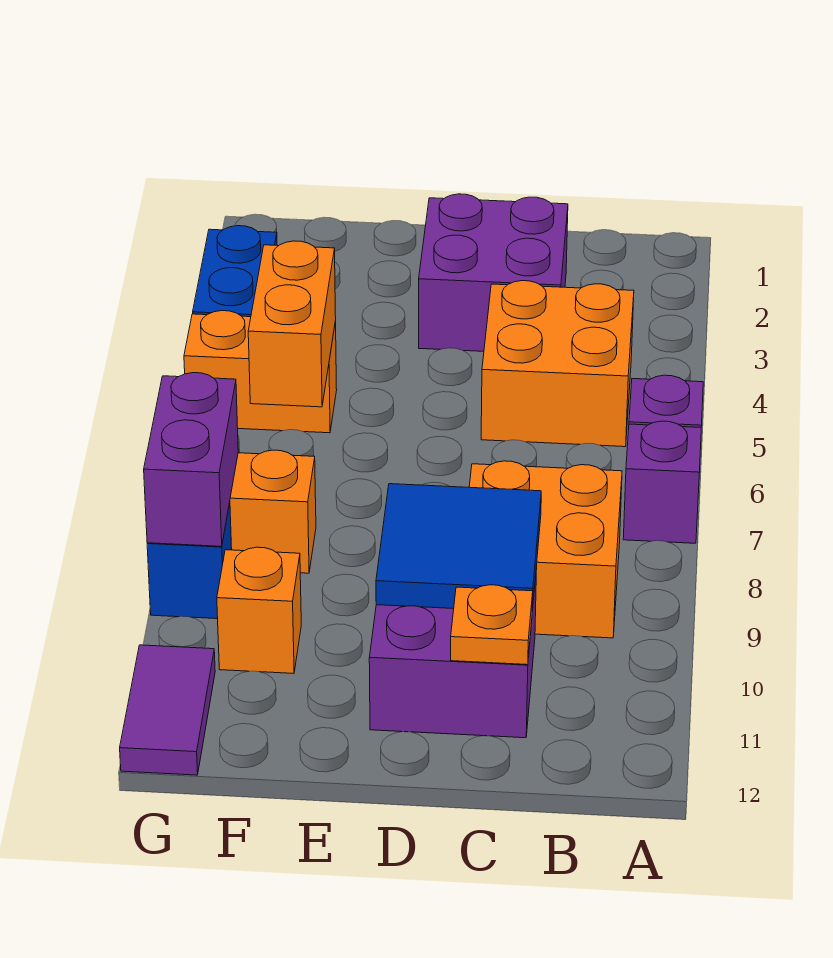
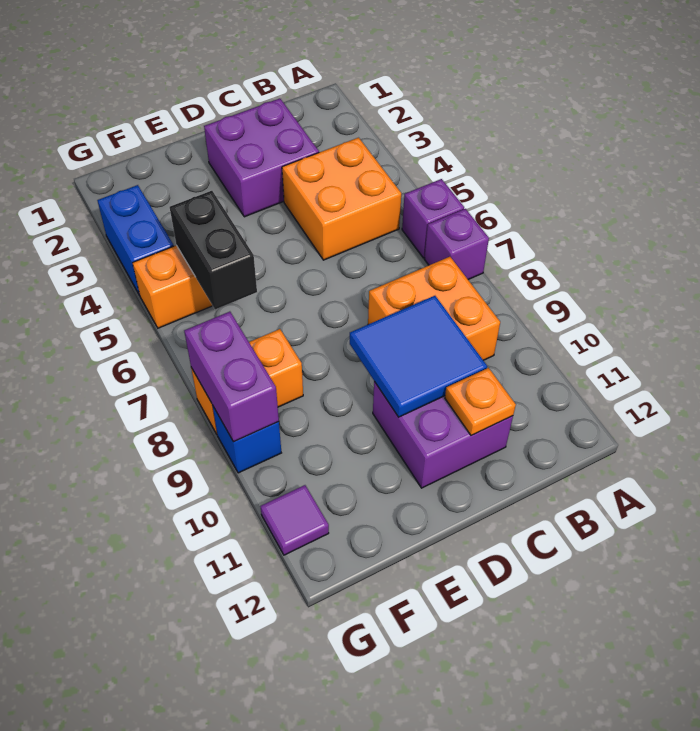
orange 1x2 brick [248,241,336,407] -> black 1x2 brick [170,191,257,309]
orange 1x1 brick [217,547,301,673] -> none
purple 1x2 tile [120,645,215,775] -> purple 1x1 tile [261,485,329,555]

